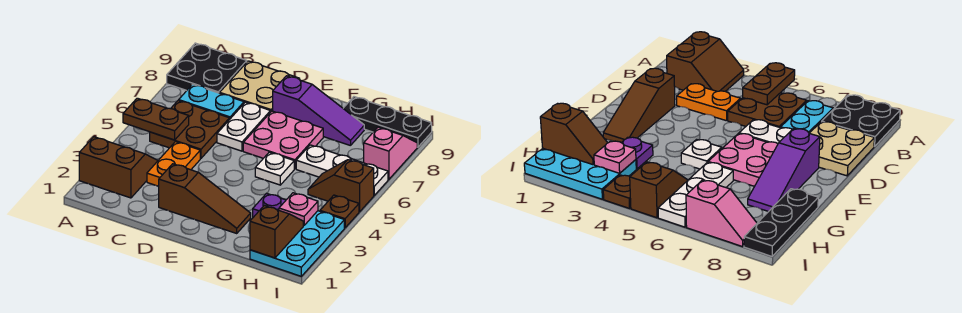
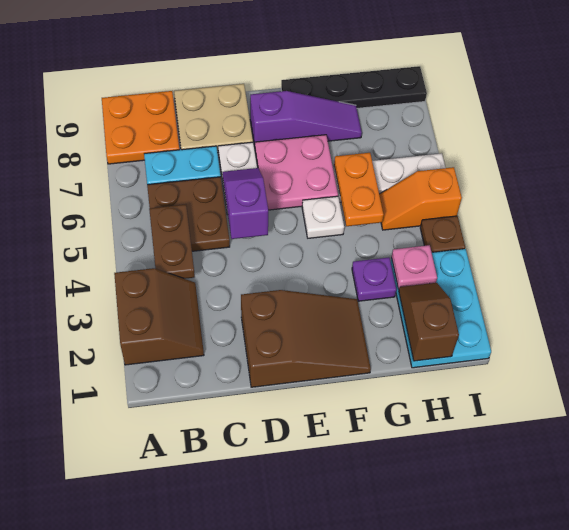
brown 2x2 slope [79,137,158,198] -> brown 2x2 slope turned to [114,268,204,365]
brown 1x2 plate [123,98,189,140] -> brown 1x2 plate turned to [149,205,195,279]
black 2x2 plate [167,43,247,93] -> orange 2x2 plate [102,91,179,164]
orange 1x2 plate [147,142,200,186] -> orange 1x2 plate moved to [334,153,384,226]
brown 1x3 slope [158,164,251,233] -> brown 2x3 slope [241,290,371,387]
none -> purple 1x2 slope [222,168,268,239]
black 1x3 plate [343,97,432,147] -> black 1x4 plate [281,66,427,108]
brown 1x2 slope [308,160,374,212] -> orange 1x2 slope [379,167,462,230]
pink 1x2 slope [364,127,417,180] -> none

